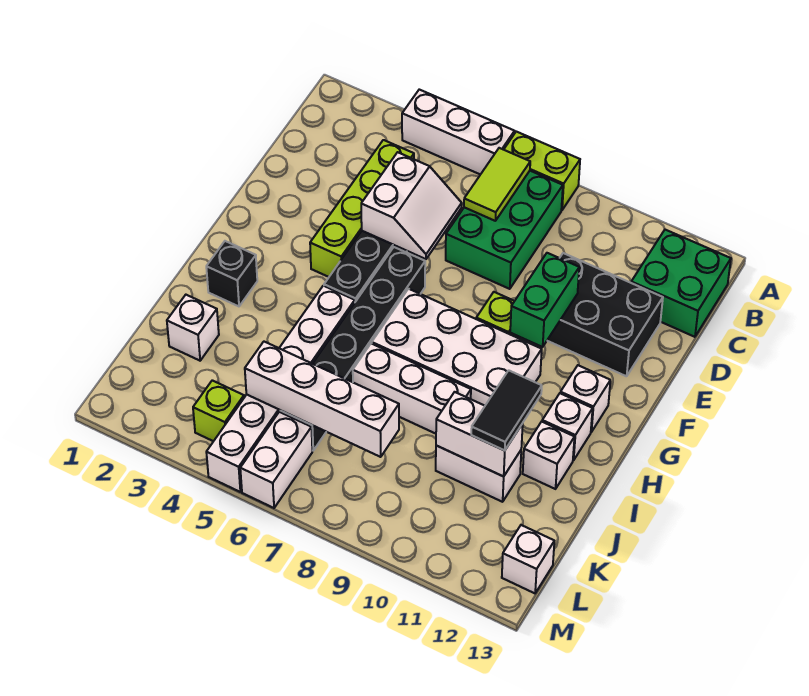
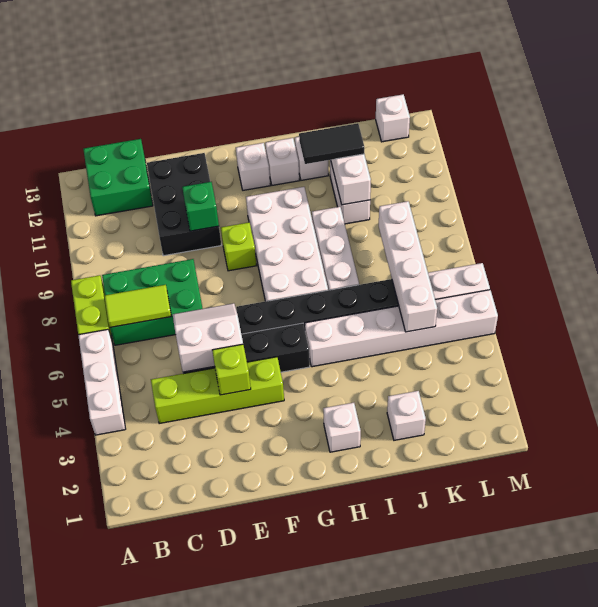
green 1x2 brick [510,253,579,347] -> green 1x1 brick [182,182,219,231]
black 1x1 brick [206,241,257,306] -> white 1x1 brick [323,403,361,452]
lime 1x1 brick [193,380,244,441] -> lime 1x1 brick moved to [212,344,251,395]

